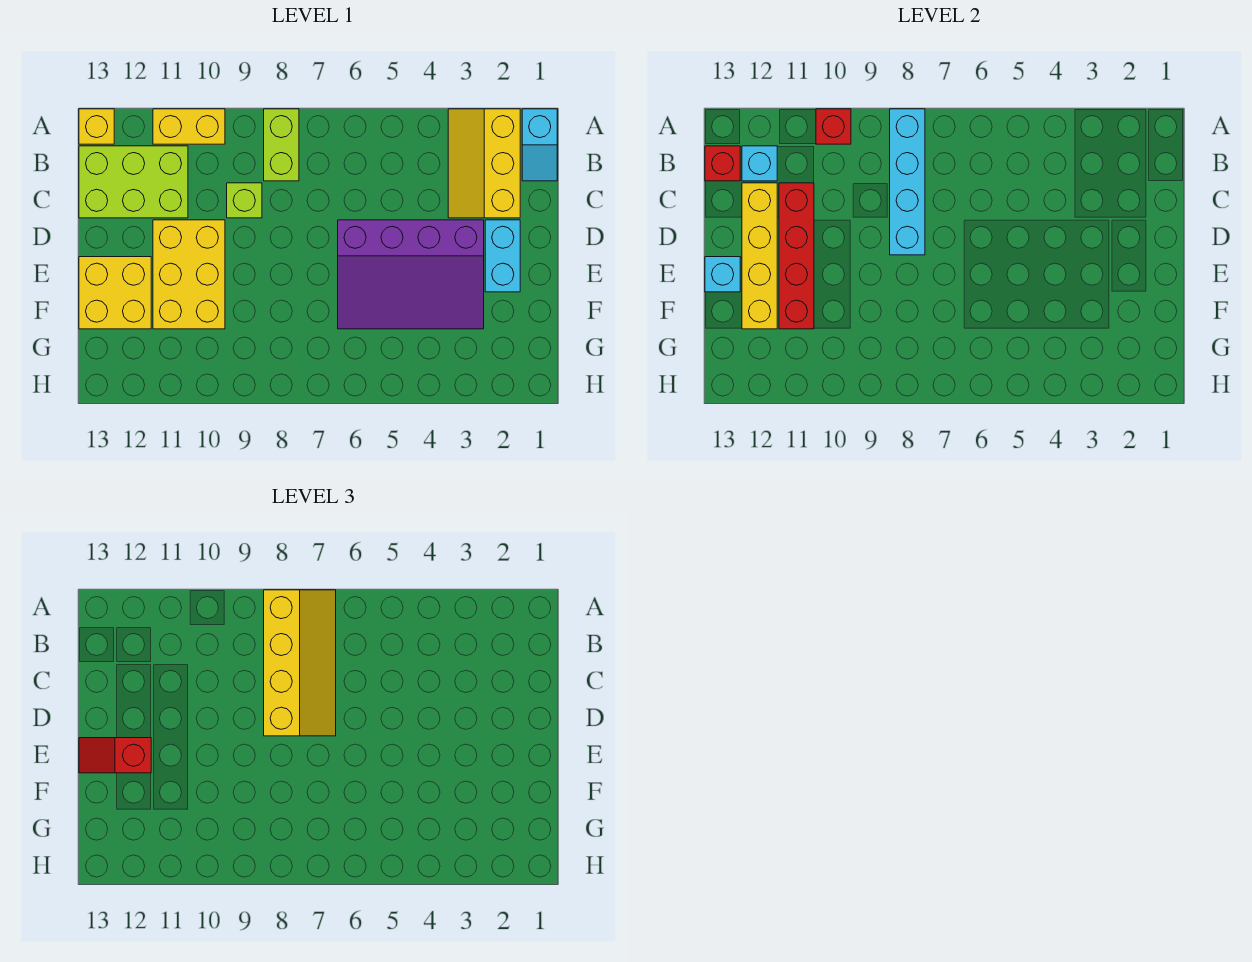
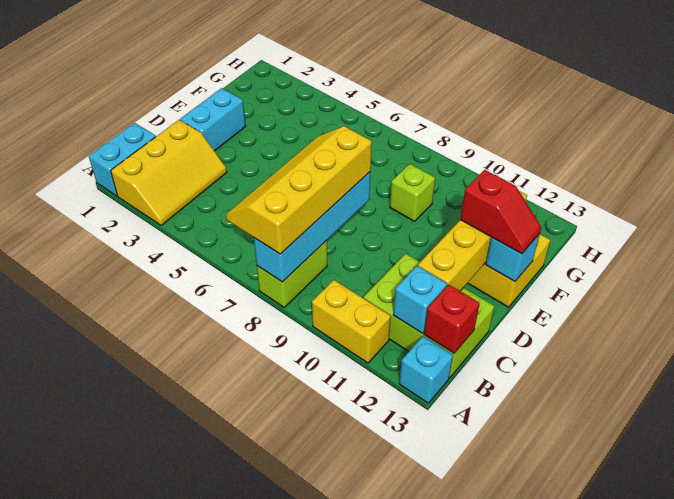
cyan 1x2 slope [522,109,557,181] -> cyan 1x2 brick [89,123,156,196]
red 1x1 brick [816,109,851,144] -> none
yellow 1x1 brick [79,109,114,144] -> cyan 1x1 brick [399,336,453,403]
lime 1x1 brick [227,183,262,218] -> lime 1x1 brick moved to [390,164,435,221]
red 1x4 brick [779,183,814,329] -> none
purple 3x4 slope [338,220,484,329] -> none
yellow 2x3 brick [153,220,225,329] -> none

